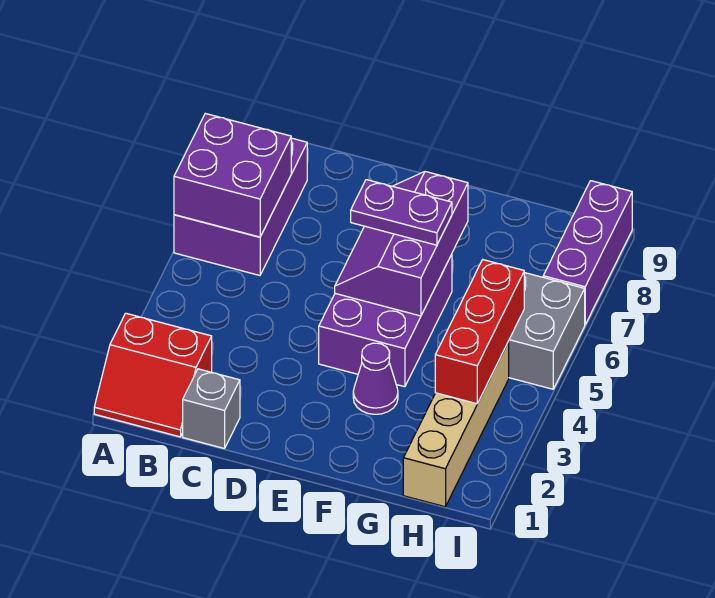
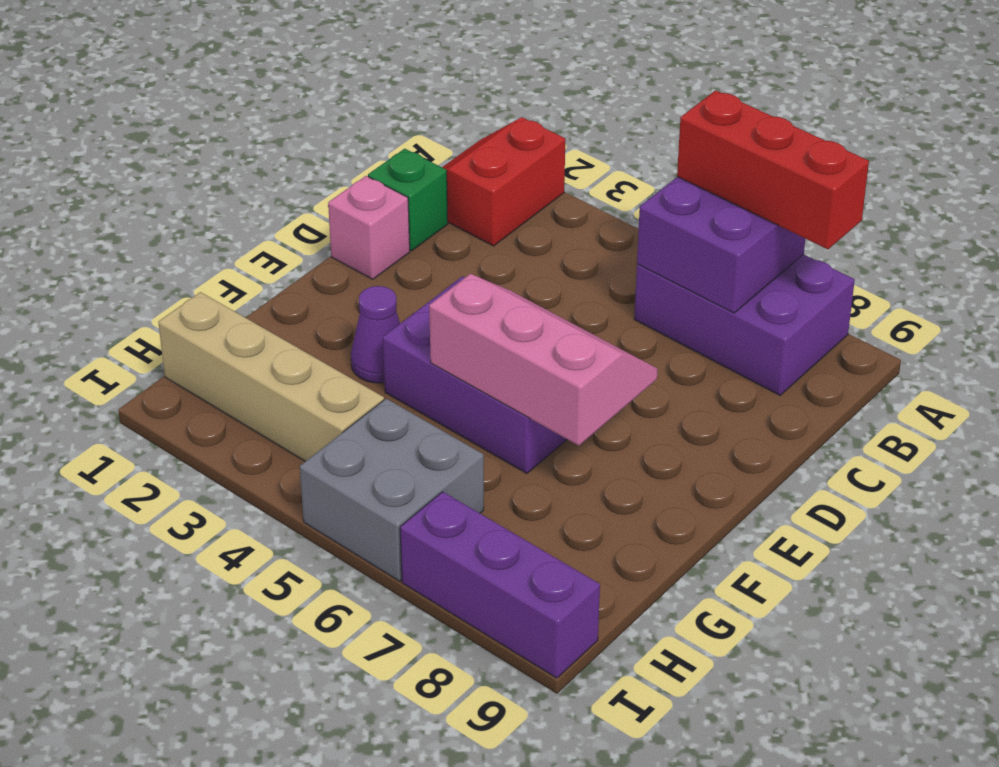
grey 1x1 brick [183,369,240,449] -> green 1x1 brick [368,149,448,251]
none -> pink 1x1 brick [328,176,410,279]
purple 2x3 slope [335,172,468,316] -> pink 2x3 slope [429,274,658,446]
purple 1x2 plate [351,180,452,245] -> none
red 1x3 brick [435,260,524,404] -> red 1x3 brick moved to [677,90,869,249]

